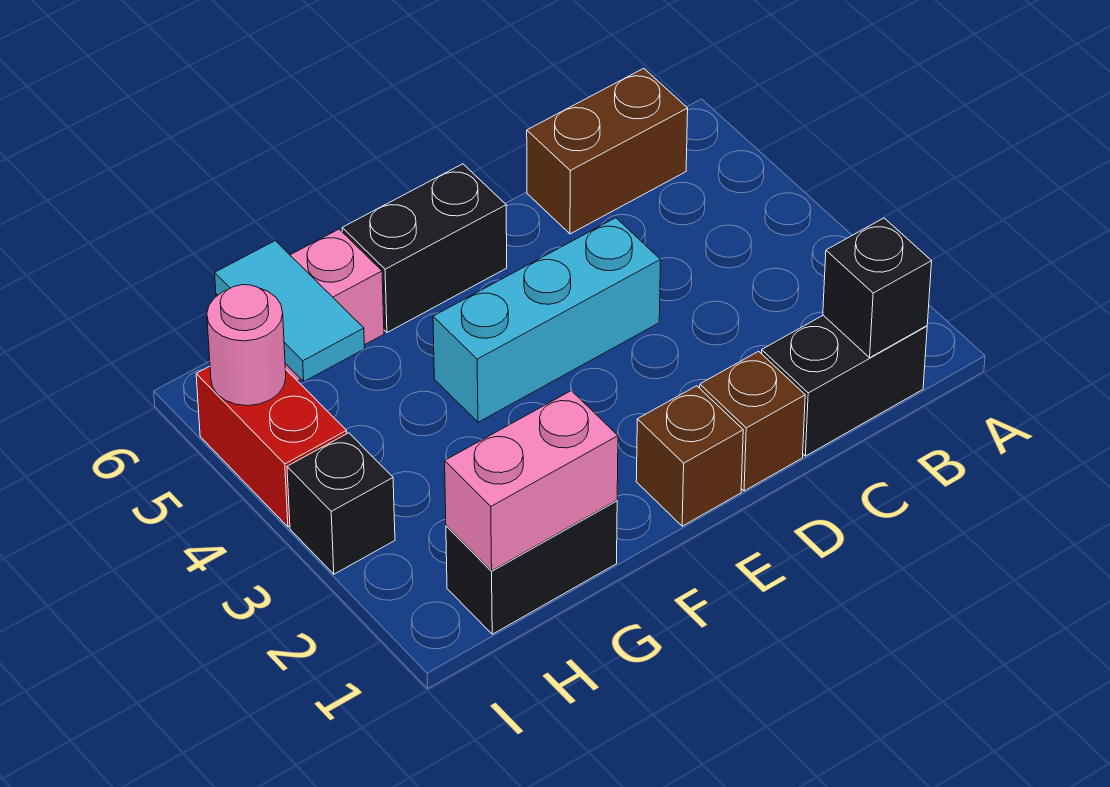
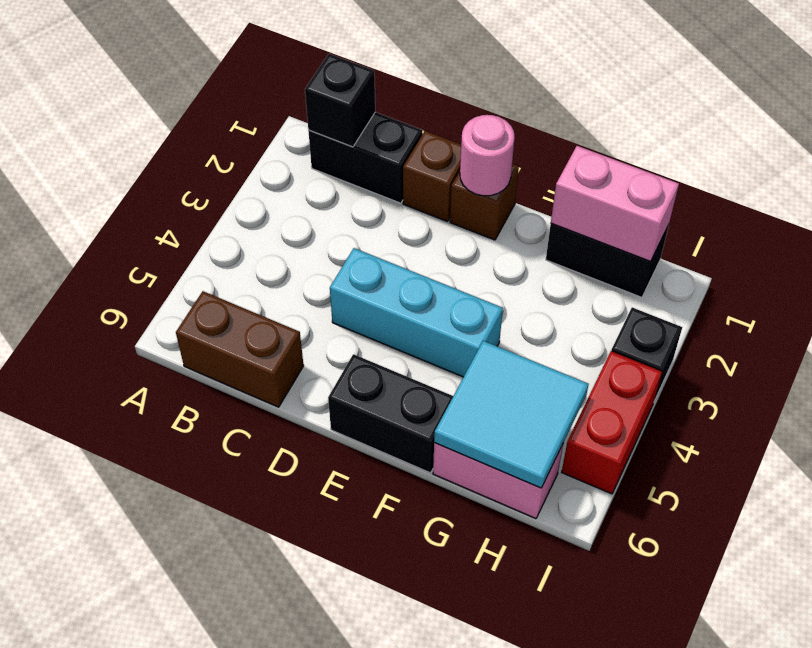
cyan 1x2 tile [215,241,365,381] -> cyan 2x2 tile [434,341,588,488]
pink 1x1 round brick [207,285,286,406] -> pink 1x1 round brick moved to [460,115,514,196]

